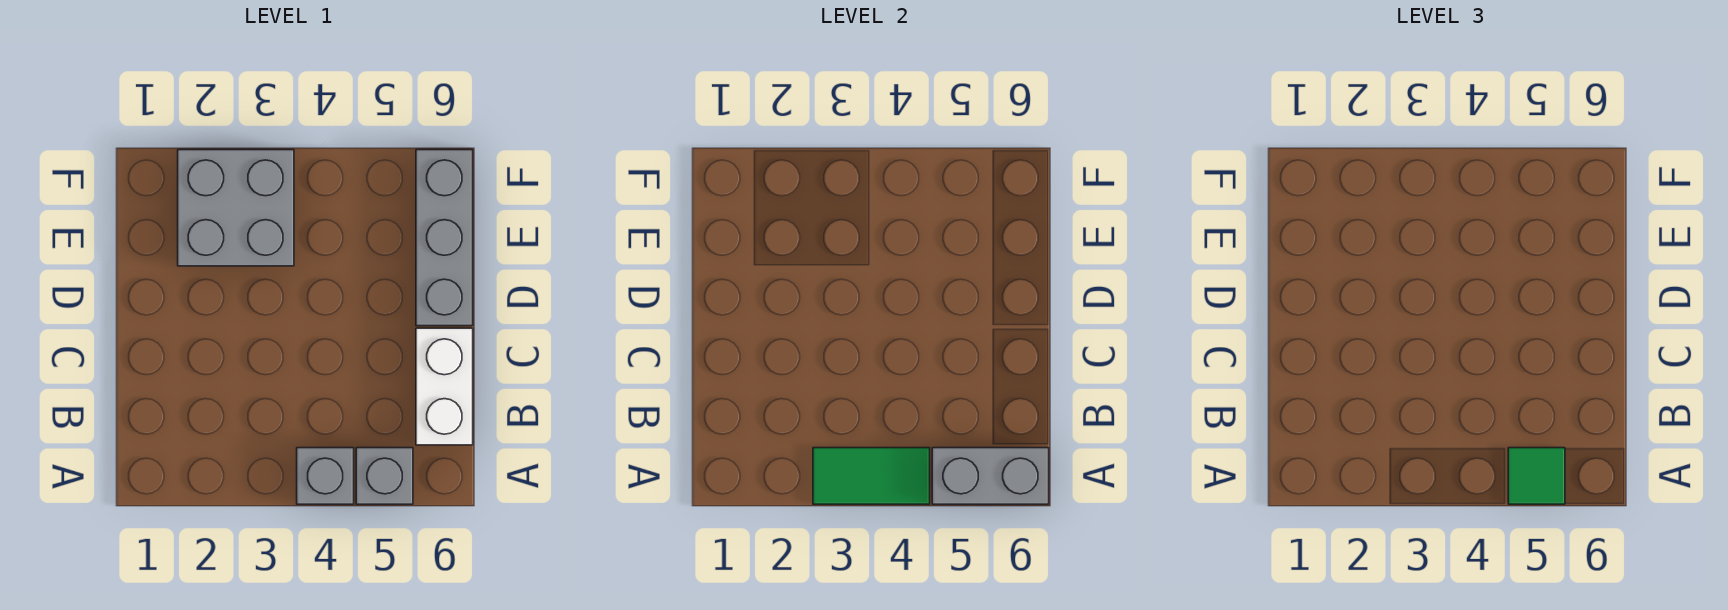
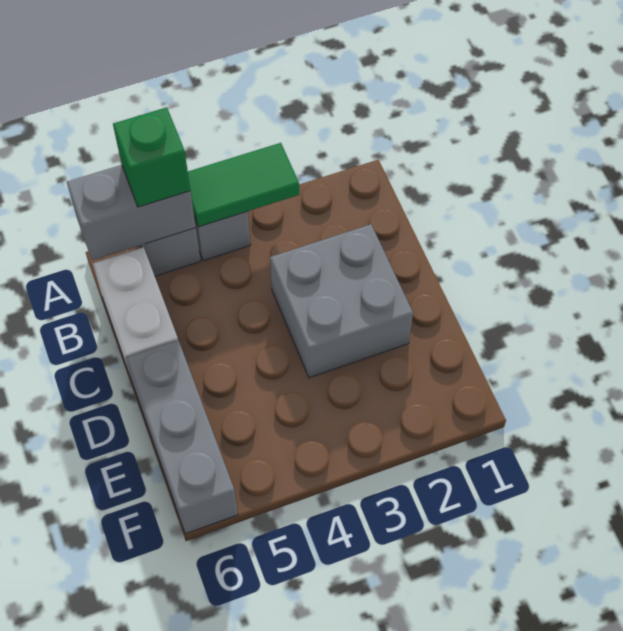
green 1x1 tile [1508,448,1565,504] -> green 1x1 brick [113,107,190,207]
grey 2x2 brick [178,150,294,266] -> grey 2x2 brick moved to [270,224,413,378]

